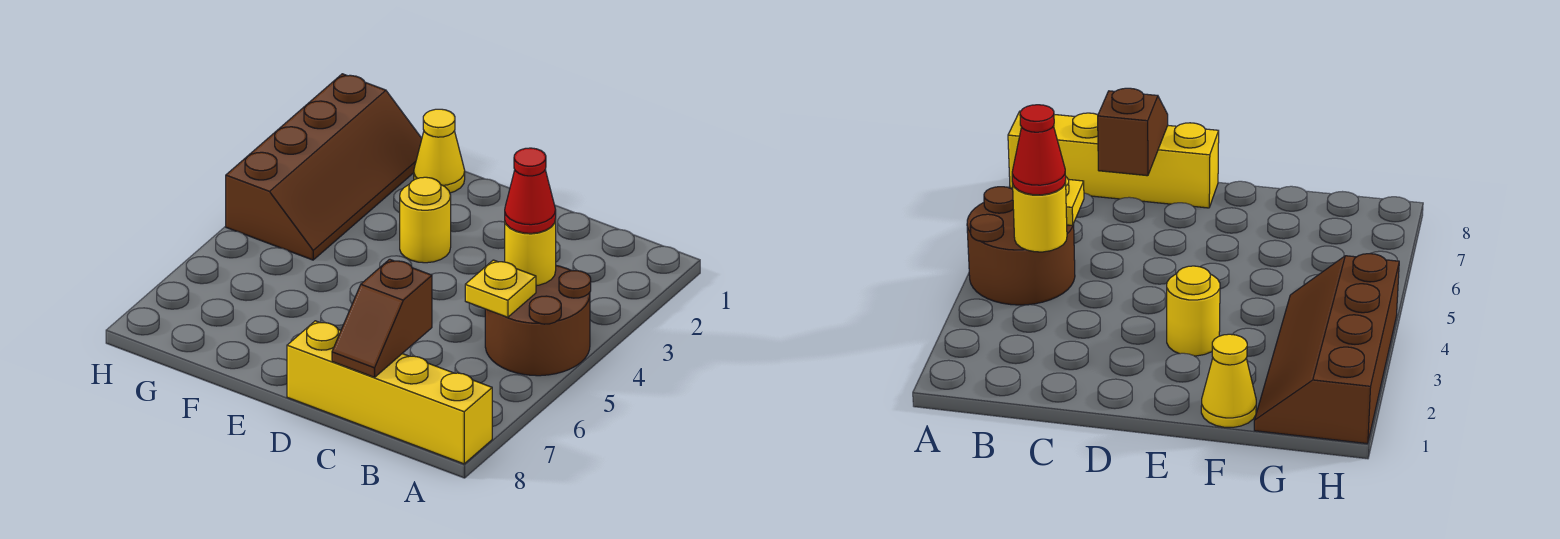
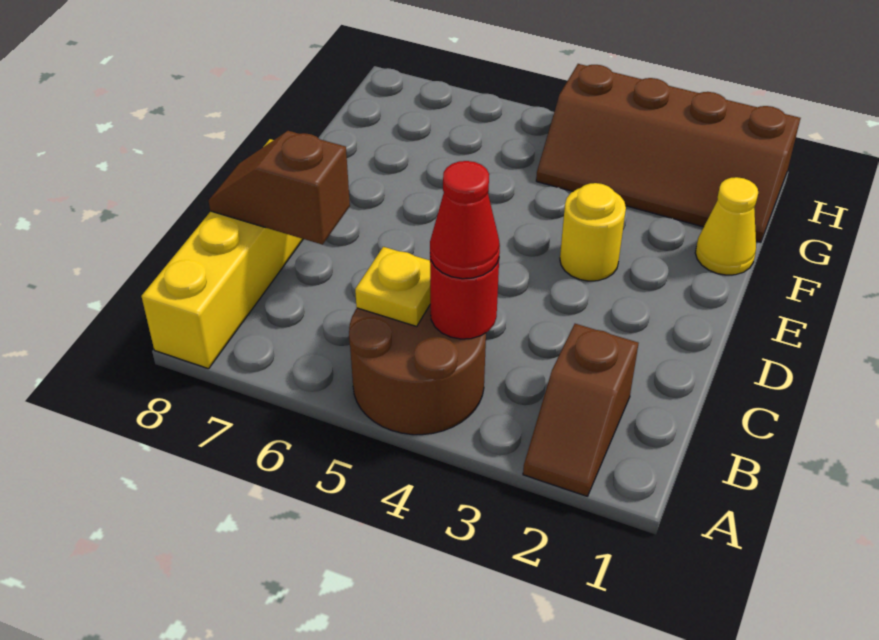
none -> brown 1x2 slope [523,324,639,496]
yellow 1x1 round brick [505,219,556,286] -> red 1x1 round brick [430,257,499,339]

